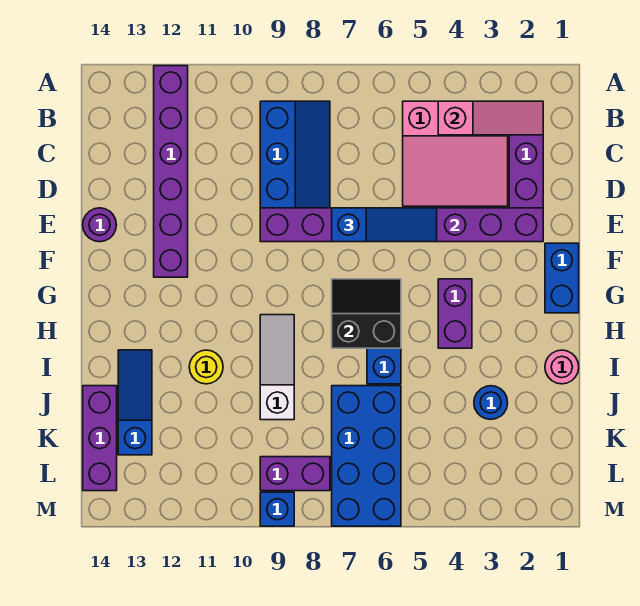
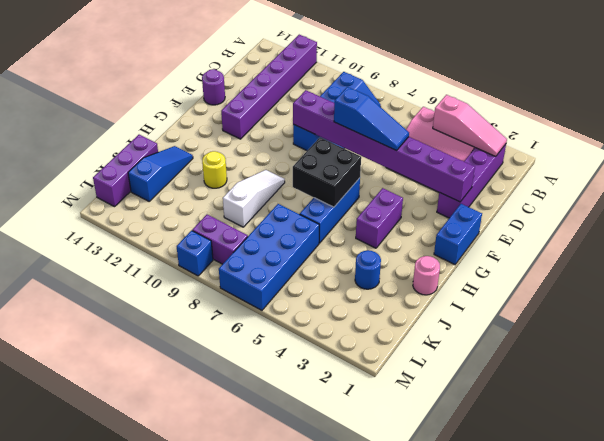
black 2x2 slope [332,279,401,348] -> black 2x2 brick [293,138,361,207]

